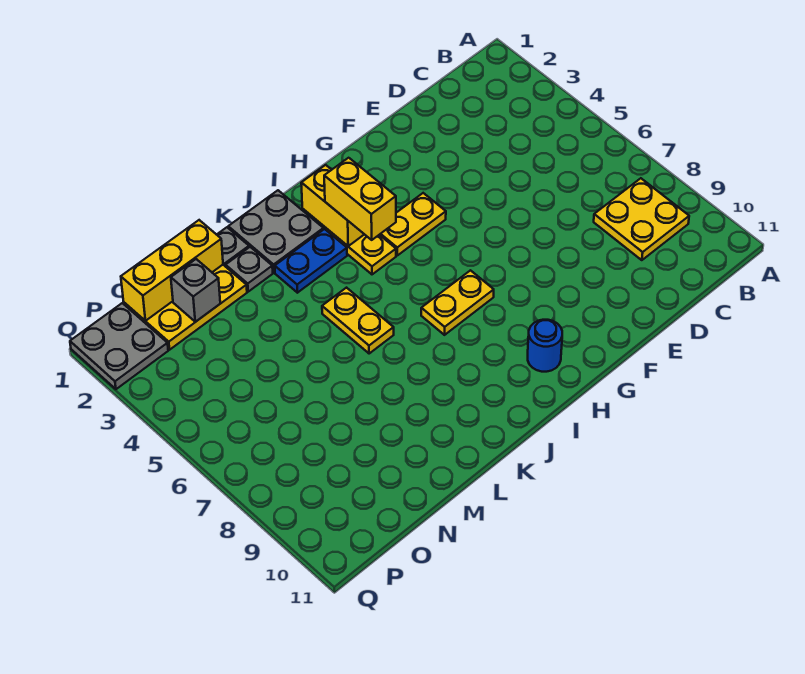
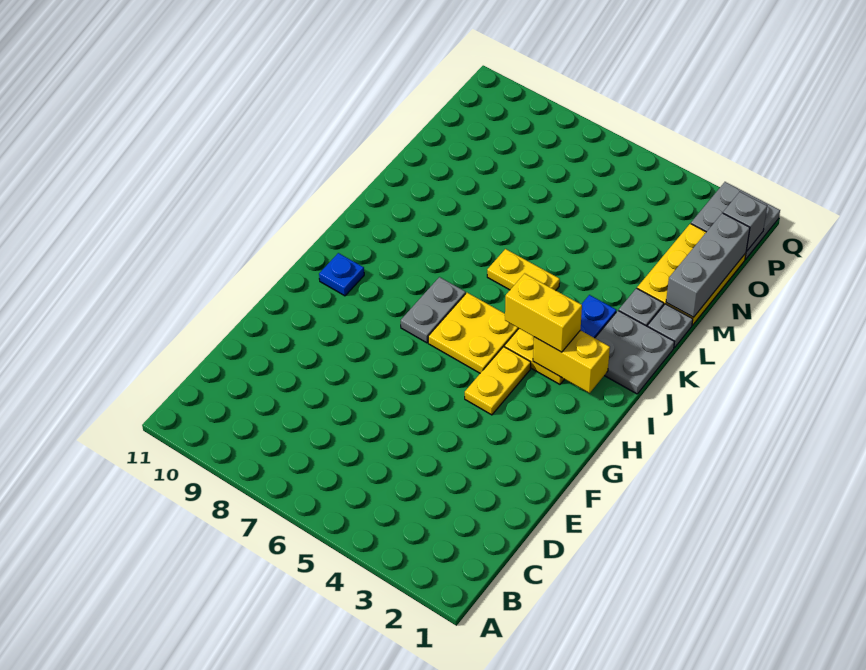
yellow 2x2 plate [594,178,689,260] -> yellow 2x2 plate moved to [428,293,519,373]
yellow 1x2 plate [421,270,494,335] -> grey 1x2 plate [401,277,466,343]
blue 1x1 round brick [528,320,562,372] -> blue 1x1 plate [319,253,364,296]
yellow 1x3 brick [121,220,223,321] -> grey 1x3 brick [666,213,750,317]
grey 1x1 brick [171,259,220,322] -> grey 1x1 brick moved to [723,192,767,251]

